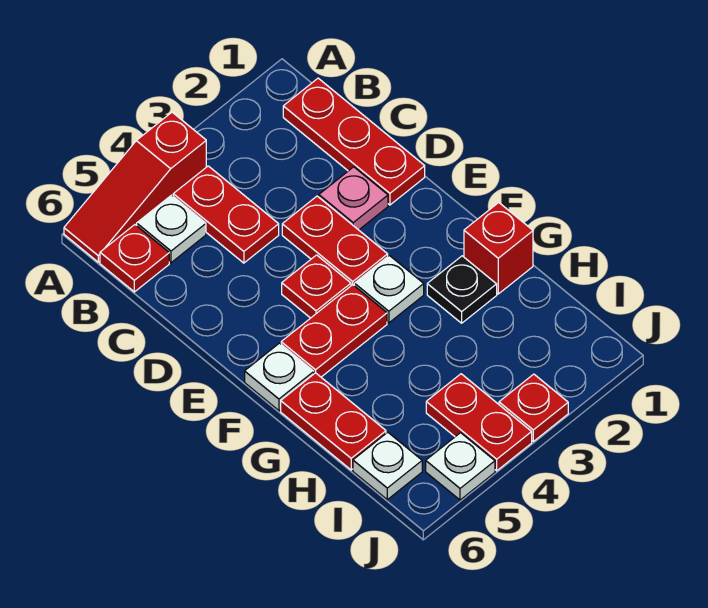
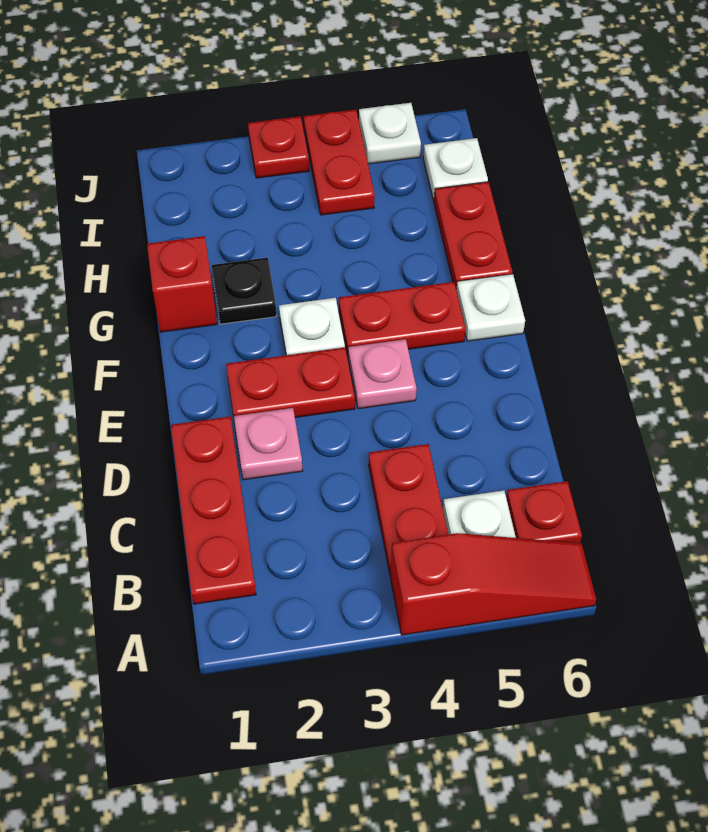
red 1x2 plate [282,196,388,286] -> red 1x2 plate turned to [226,347,355,417]
red 1x1 plate [282,255,351,318] -> pink 1x1 plate [348,339,417,409]

